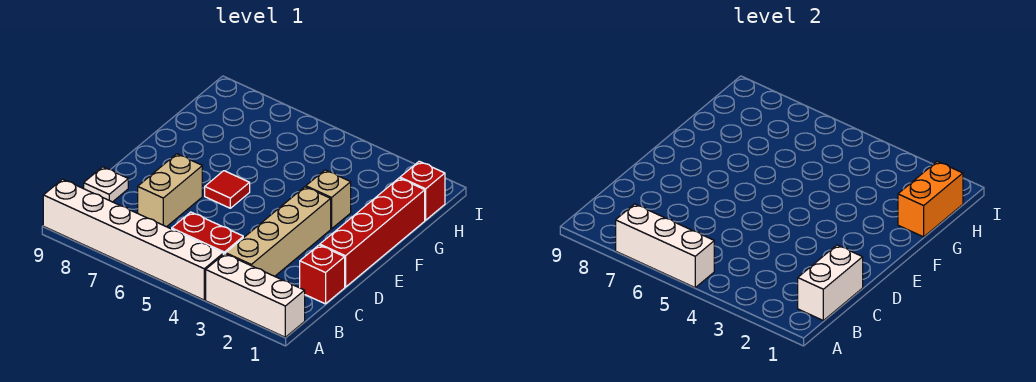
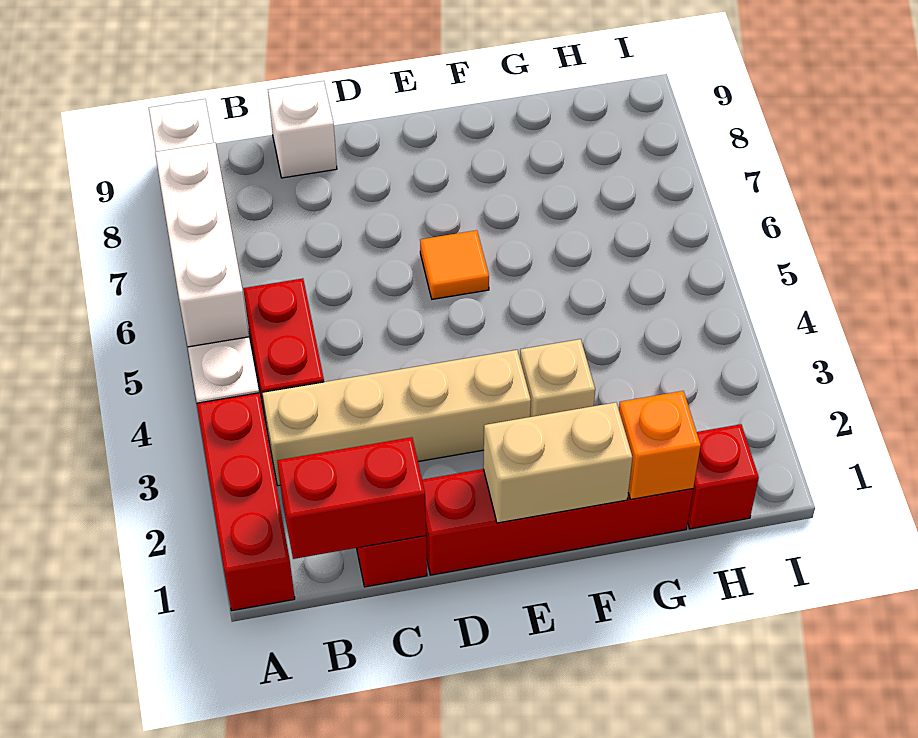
white 1x3 brick [206,254,305,337] -> red 1x3 brick [197,393,295,611]
white 1x2 brick [798,245,863,320] -> red 1x2 brick [277,437,426,559]
tan 1x2 brick [138,154,202,227] -> tan 1x2 brick moved to [483,402,632,523]
white 1x1 plate [84,167,128,202] -> white 1x1 brick [268,81,337,178]
red 1x1 tile [205,171,250,208] -> orange 1x1 tile [420,230,489,299]
orange 1x2 brick [898,161,963,237] -> orange 1x1 brick [619,391,701,499]

